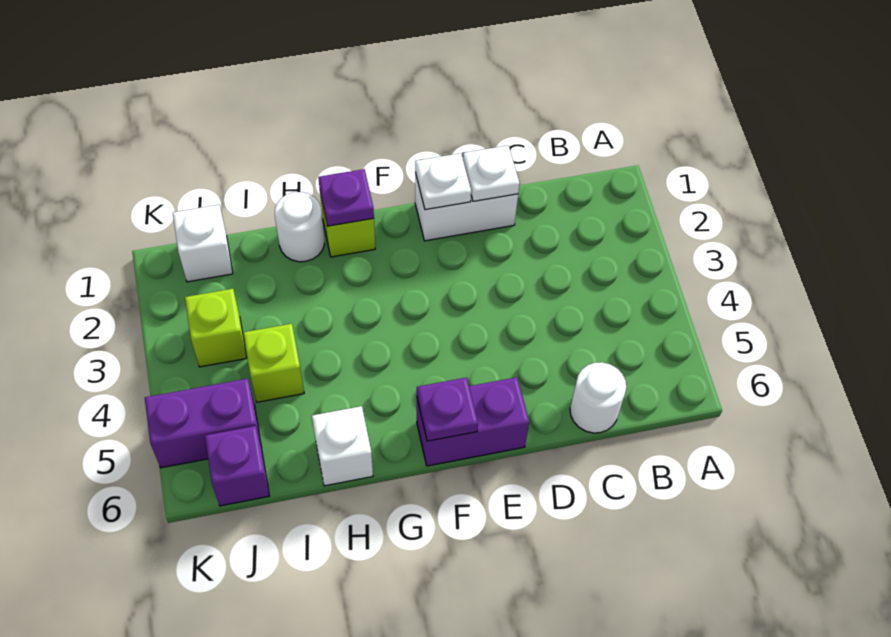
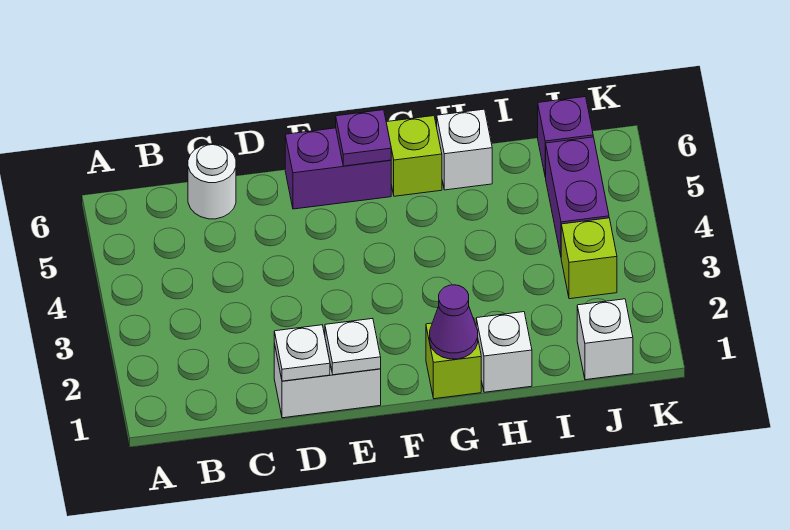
purple 1x1 plate [318,169,374,226] -> purple 1x1 cone [430,285,478,359]
white 1x1 round brick [275,192,325,262] -> white 1x1 brick [476,312,532,392]
lime 1x1 brick [243,324,304,402] -> lime 1x1 brick moved to [386,116,442,196]
purple 1x2 brick [145,379,261,468] -> purple 1x2 brick turned to [546,137,609,255]

